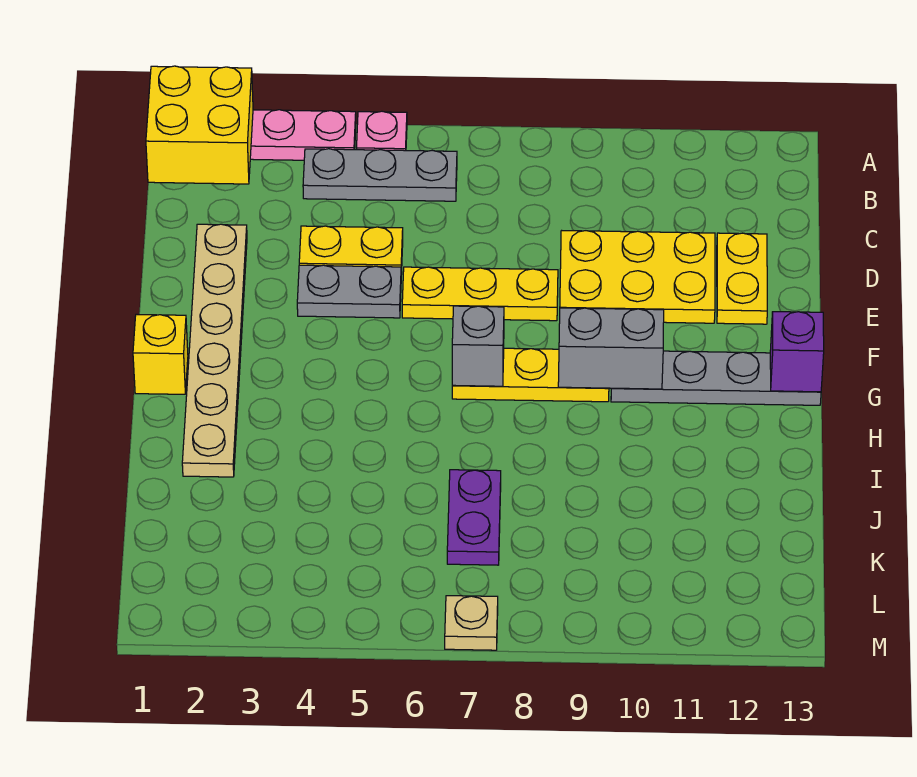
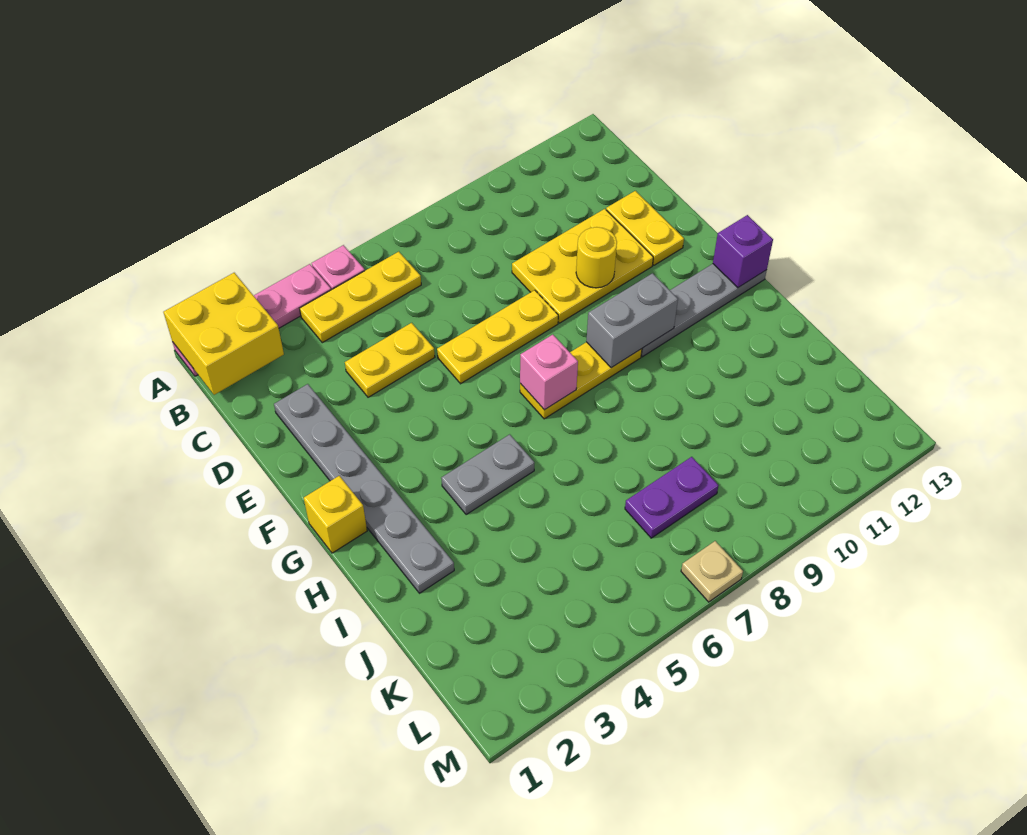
grey 1x3 plate [303,149,457,201] -> yellow 1x3 plate [300,252,421,343]
tan 1x6 plate [182,224,247,477] -> grey 1x6 plate [274,384,454,593]
grey 1x2 plate [297,265,401,318] -> grey 1x2 plate moved to [441,434,534,515]
none -> yellow 1x1 round brick [576,227,617,288]
grey 1x1 brick [452,306,504,386] -> pink 1x1 brick [520,335,578,410]
purple 1x2 plate [447,470,501,565] -> purple 1x2 plate turned to [625,457,719,538]

